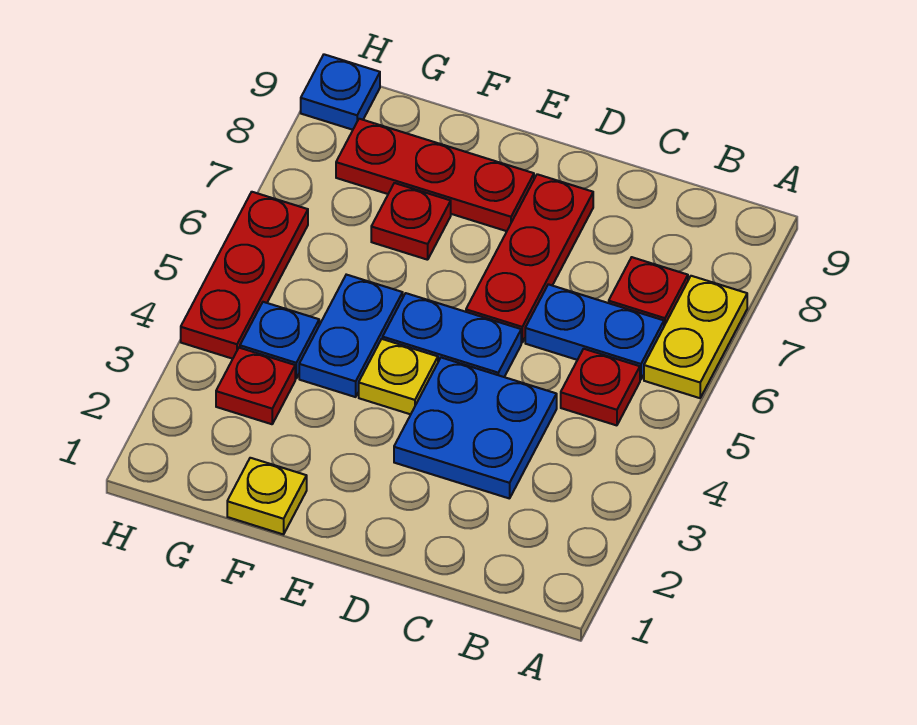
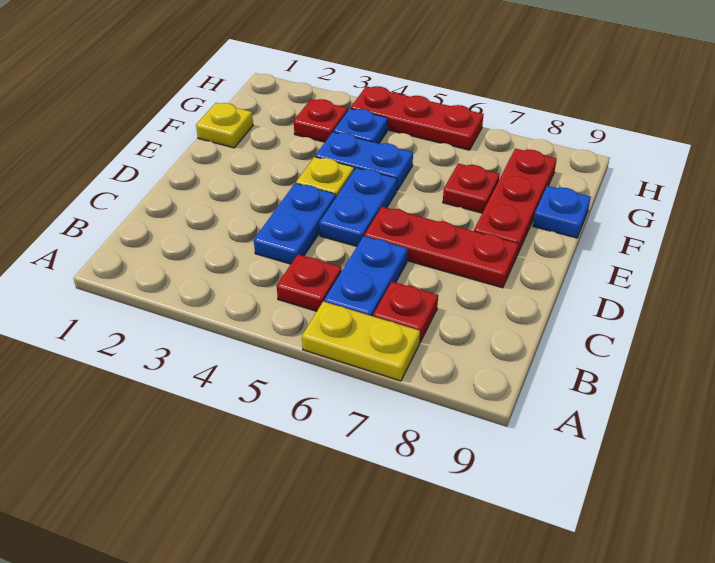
blue 2x2 plate [394,358,557,499] -> blue 1x2 plate [254,183,336,264]
blue 1x1 plate [301,54,380,130] -> blue 1x1 plate moved to [533,186,591,238]

